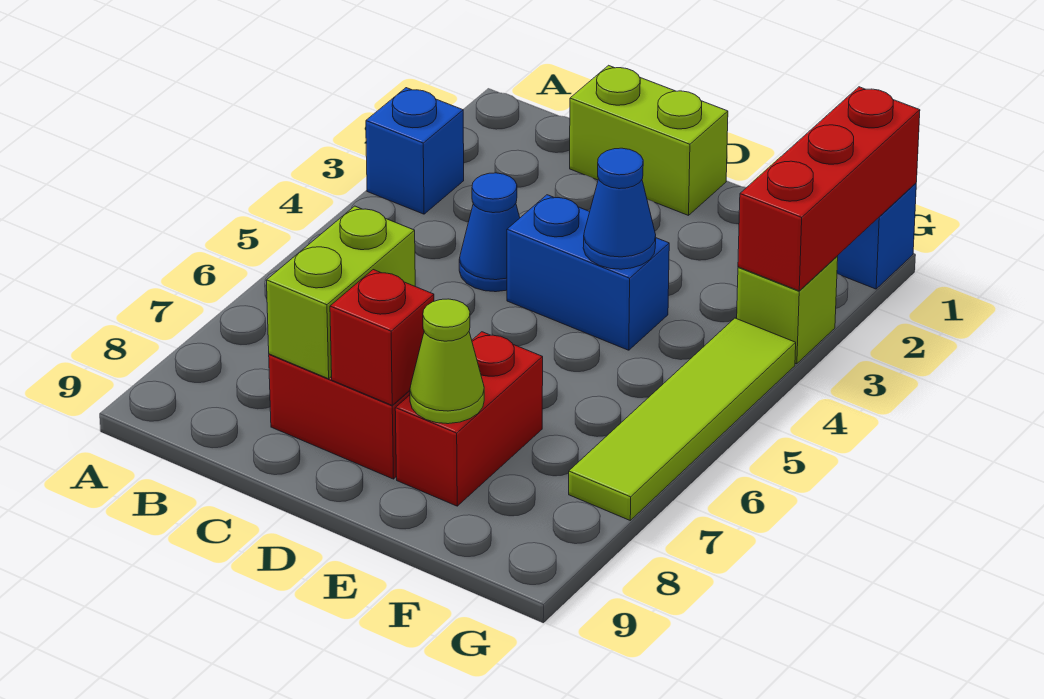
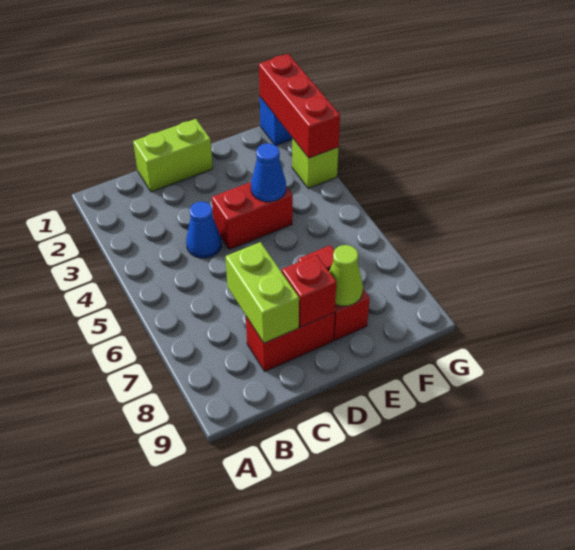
blue 1x1 brick [366,88,464,214] -> none
blue 1x2 brick [507,195,669,350] -> red 1x2 brick [212,182,293,249]
lime 1x4 tile [569,318,796,520] -> none

